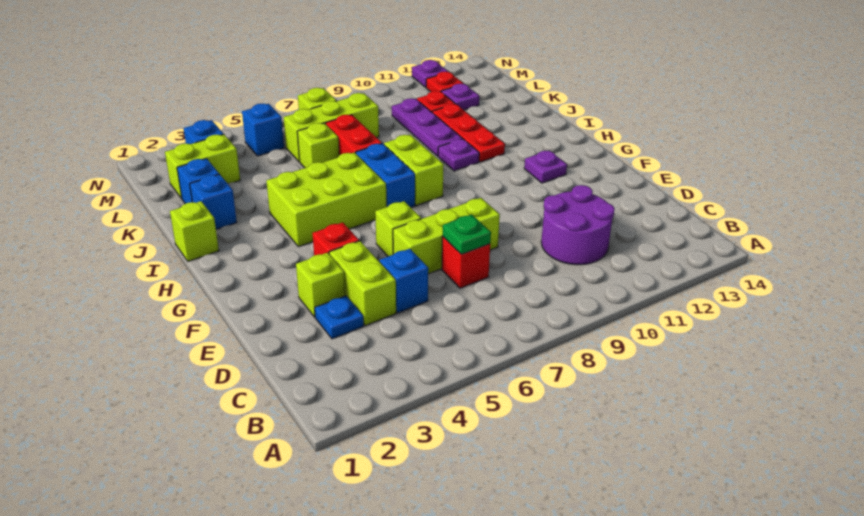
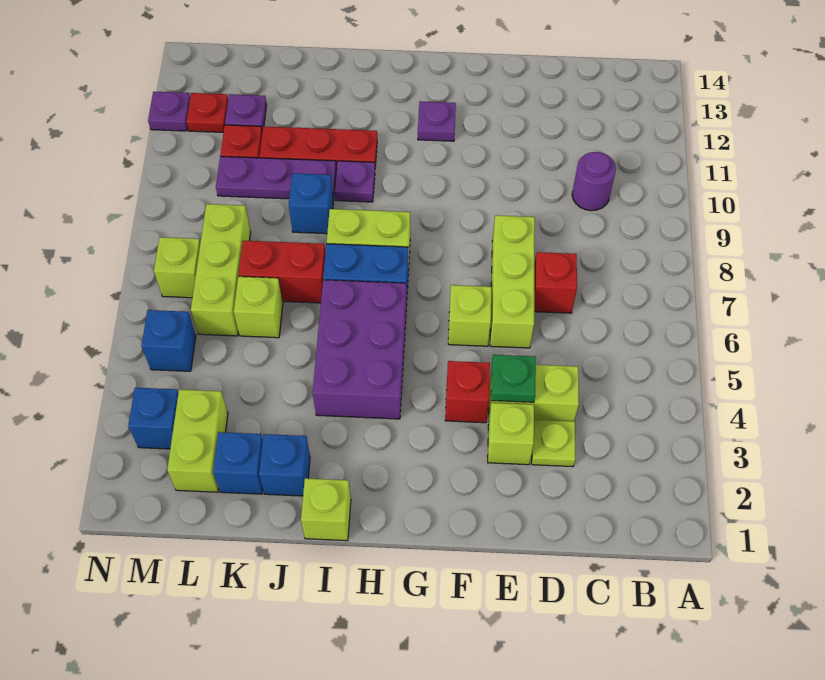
purple 2x2 round brick [541,185,615,265] -> purple 1x1 round brick [572,152,616,211]
blue 1x1 plate [315,296,364,339] -> lime 1x1 plate [532,420,575,467]
blue 1x1 brick [380,249,428,313] -> blue 1x1 brick moved to [289,173,333,234]
green 1x1 plate [443,214,491,254] -> green 1x1 plate moved to [491,355,536,402]
lime 2x3 brick [266,153,387,247] -> purple 2x3 brick [313,280,406,419]

